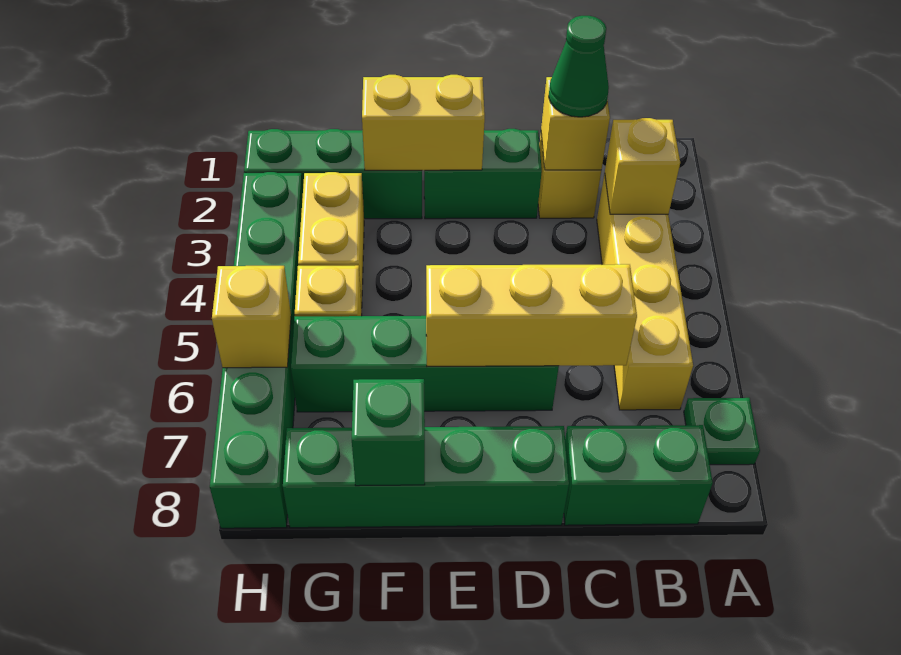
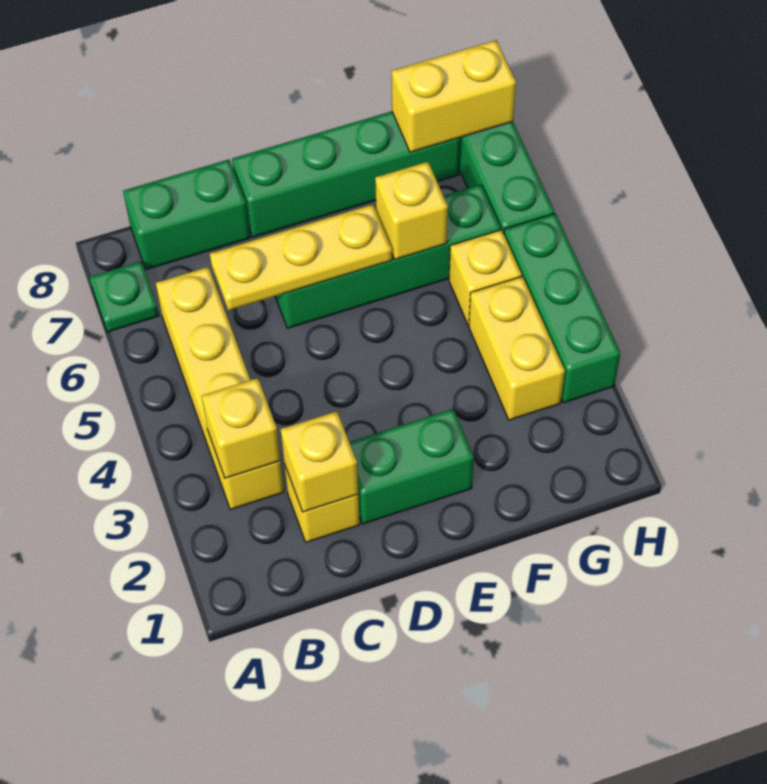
green 1x1 cone [549,16,609,117] -> none
yellow 1x3 brick [426,264,637,366] -> yellow 1x3 plate [210,204,392,310]
yellow 1x2 brick [362,75,485,171] -> yellow 1x2 brick moved to [392,40,516,152]
green 1x3 brick [244,129,422,219] -> none
green 1x1 brick [352,379,425,486] -> none
yellow 1x1 brick [212,266,291,368] -> yellow 1x1 brick moved to [375,162,448,259]

